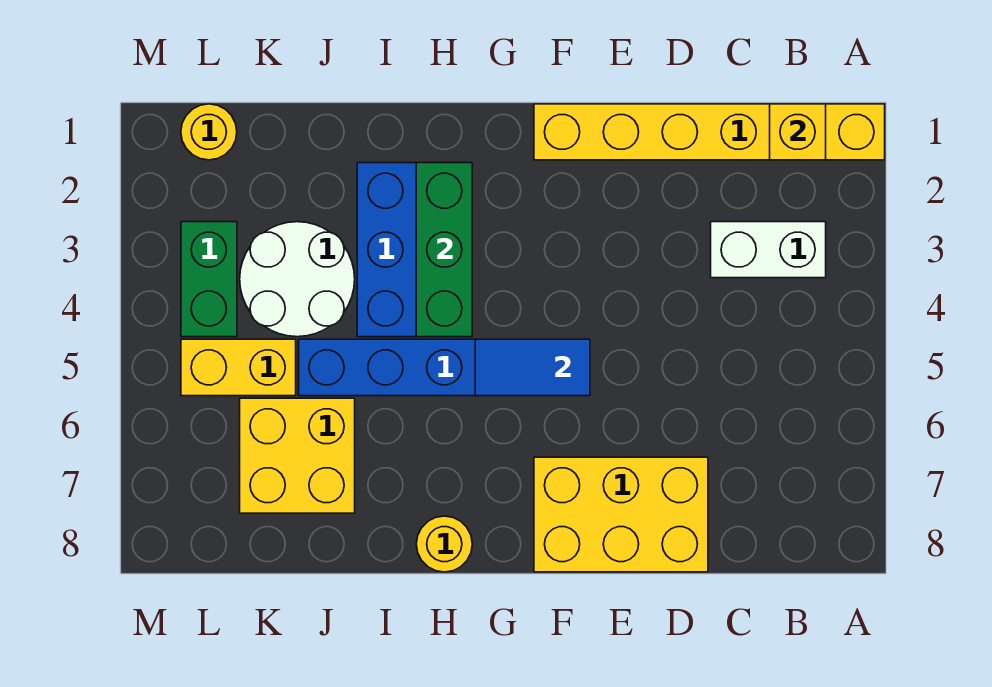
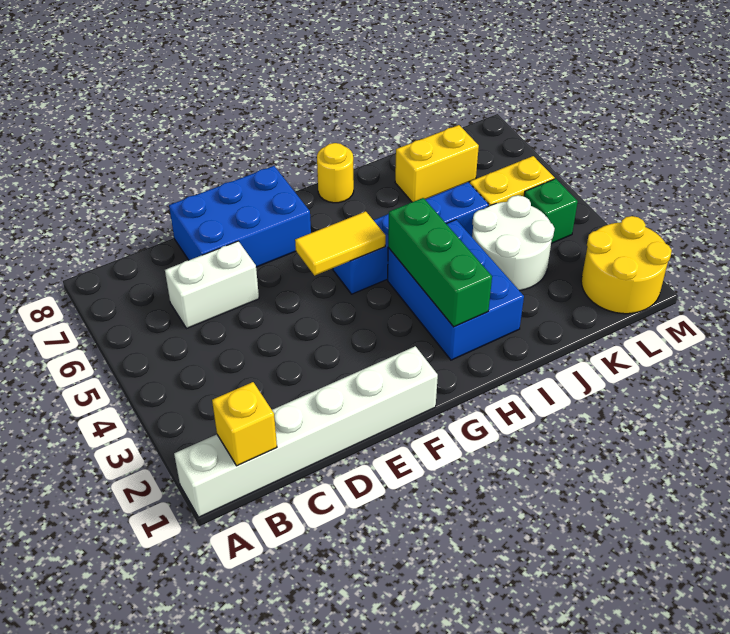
yellow 1x6 brick [534,104,885,160] -> white 1x6 brick [174,346,438,517]
white 1x2 brick [711,222,826,278] -> white 1x2 brick moved to [165,241,259,328]
yellow 2x3 brick [534,457,708,572] -> blue 2x3 brick [169,166,311,267]
blue 1x2 tile [475,339,590,396] -> yellow 1x2 tile [295,211,386,276]
yellow 2x2 brick [240,398,355,513] -> yellow 1x2 brick [395,125,479,202]
yellow 1x1 round brick [181,104,237,160] -> yellow 2x2 round brick [581,216,672,314]
green 1x2 brick [181,222,237,337] -> green 1x1 brick [524,179,578,243]

